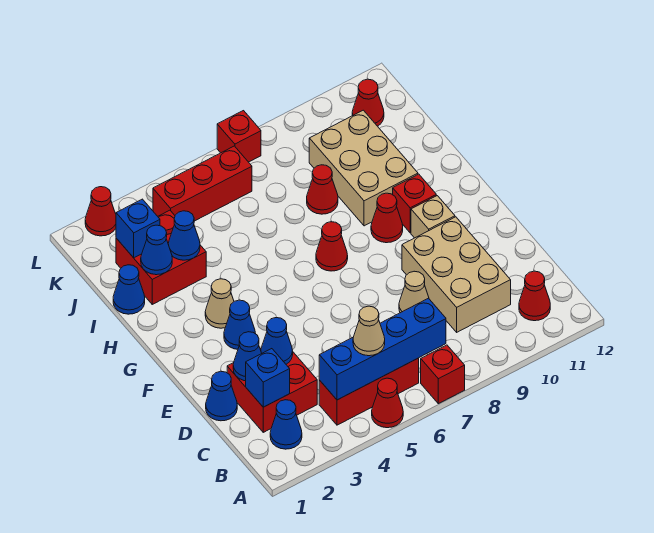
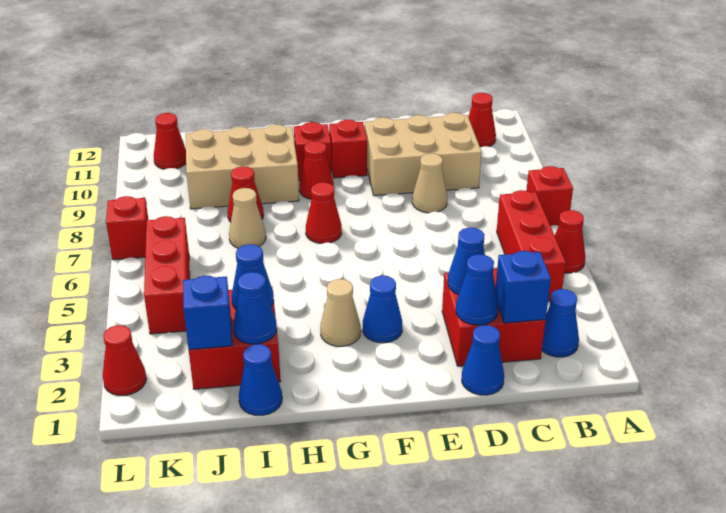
blue 1x4 brick [319,298,446,400] -> none
tan 1x1 cone [353,306,385,356] -> tan 1x1 cone moved to [229,188,266,248]
tan 1x1 brick [411,196,455,238] -> red 1x1 brick [329,120,367,178]

